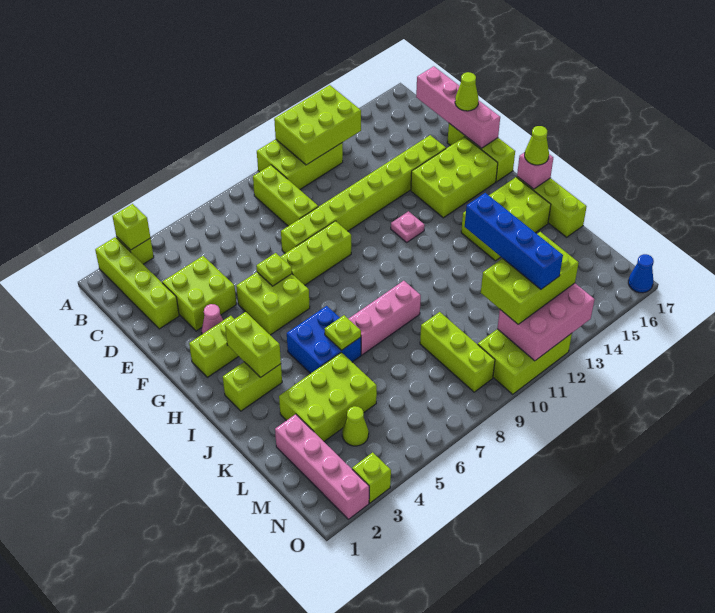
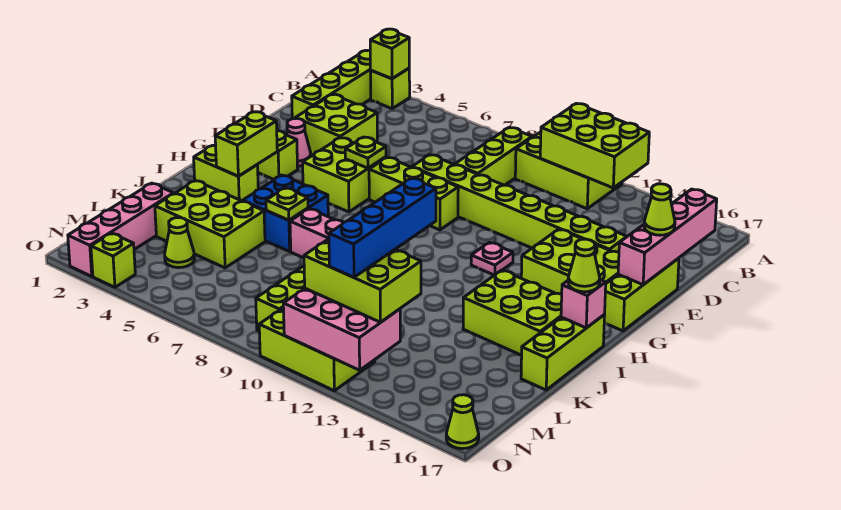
blue 1x1 cone [628,254,654,293] -> lime 1x1 cone [446,395,479,449]

